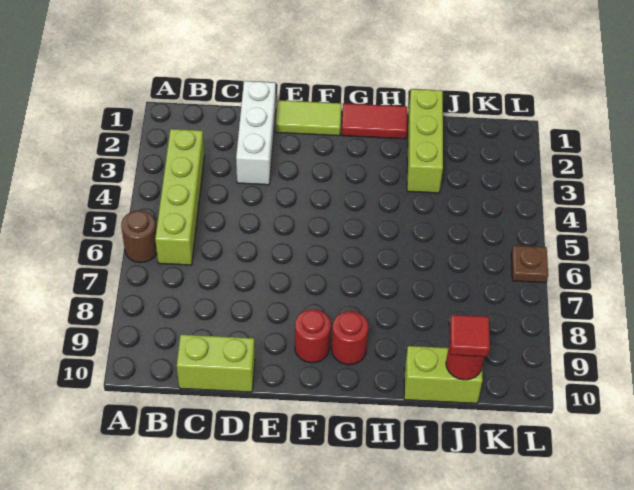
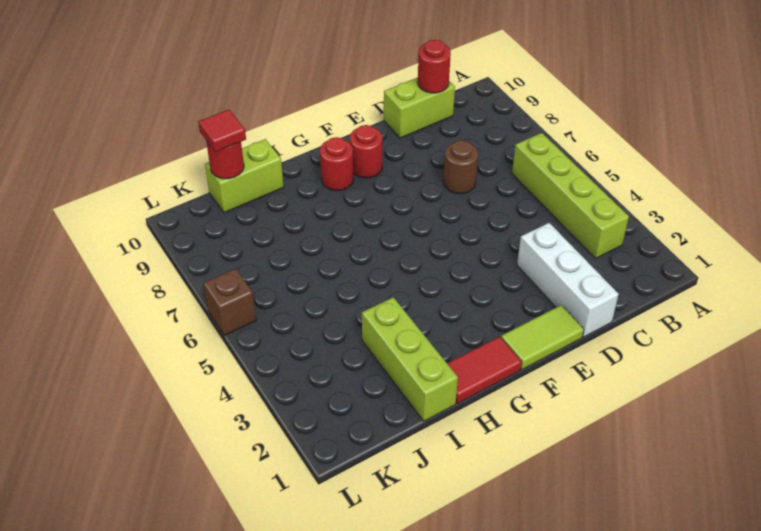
brown 1x1 round brick [121,210,157,263] -> brown 1x1 round brick moved to [443,140,478,194]
none -> red 1x1 round brick [418,40,451,93]
brown 1x1 plate [511,246,548,283] -> brown 1x1 brick [203,269,256,336]

